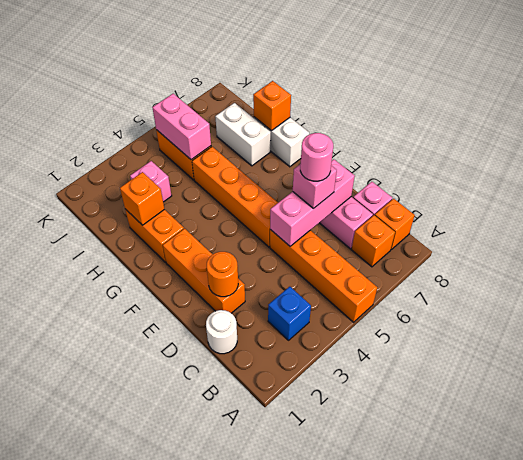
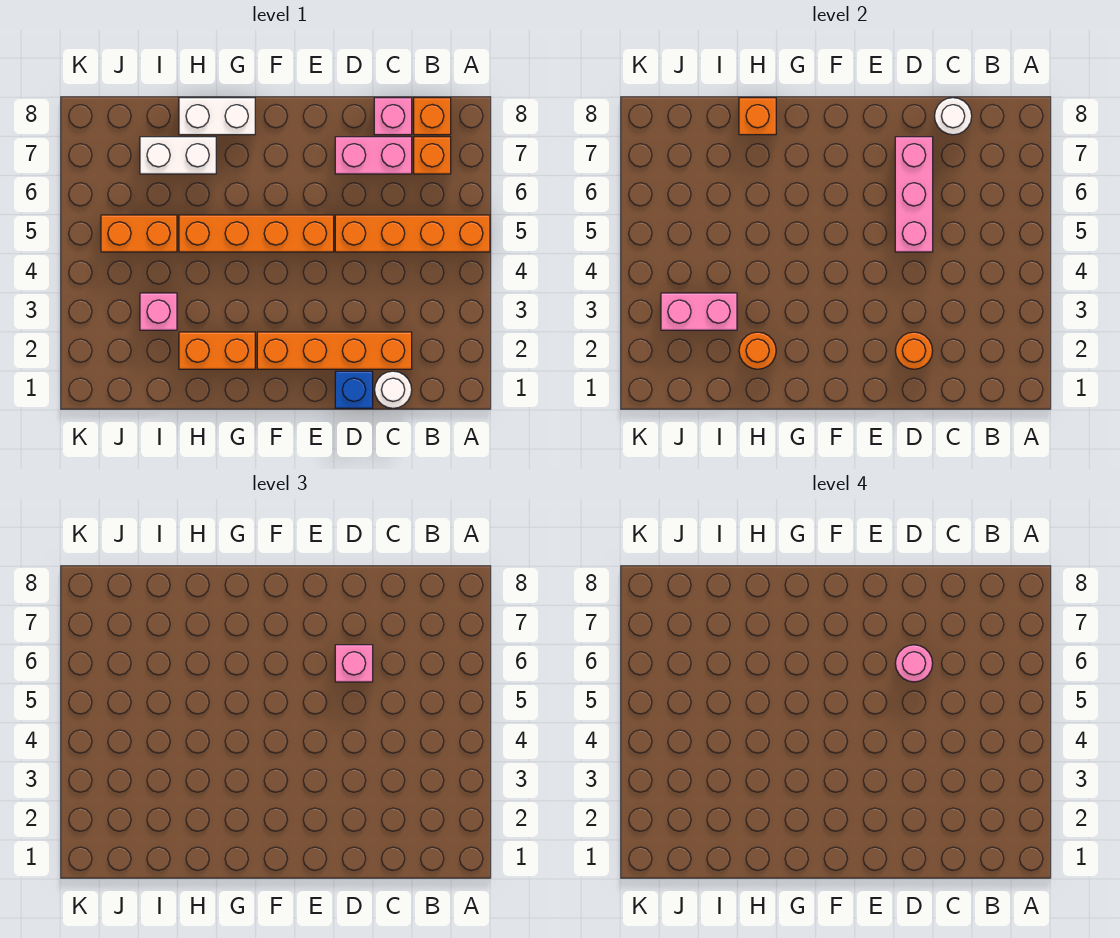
blue 1x1 brick [268,287,311,340] -> blue 1x1 brick moved to [335,371,373,408]
none -> white 1x1 round brick [935,98,972,135]
orange 1x3 brick [163,229,245,313] -> orange 1x4 brick [257,332,412,369]
orange 1x1 brick [120,172,164,225] -> orange 1x1 round brick [739,332,776,369]
pink 1x2 brick [152,94,211,160] -> pink 1x2 brick moved to [661,293,737,330]

